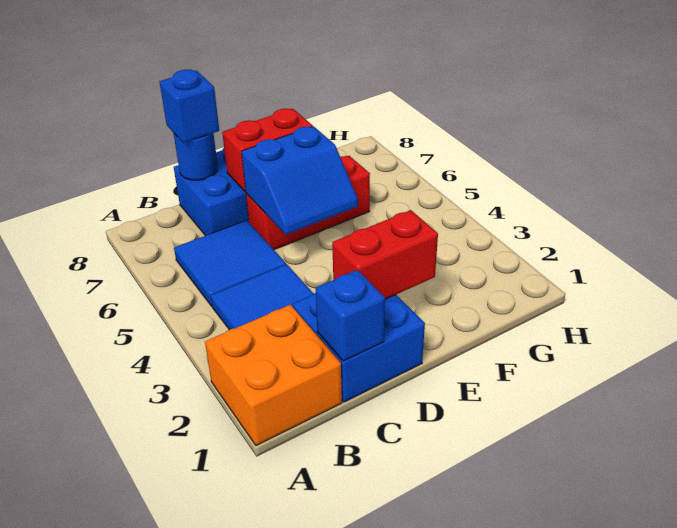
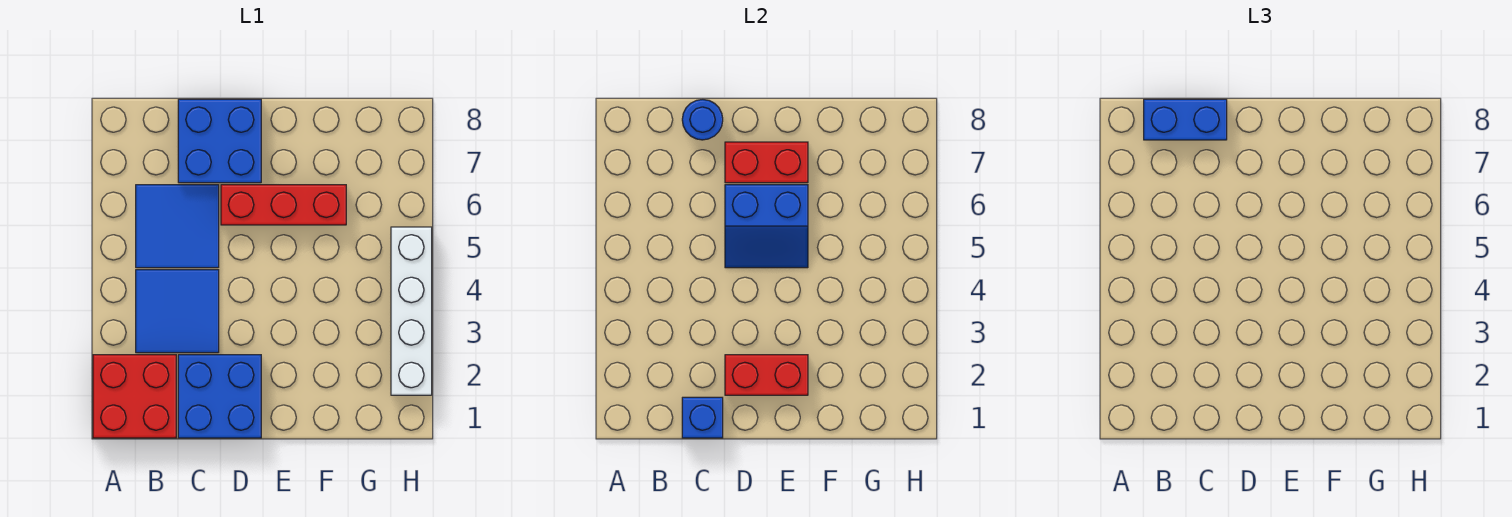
orange 2x2 brick [205,305,342,446] -> red 2x2 brick [93,355,176,438]
blue 1x1 brick [160,70,219,143] -> blue 1x2 brick [1144,99,1227,140]
none -> white 1x4 brick [391,227,432,395]

